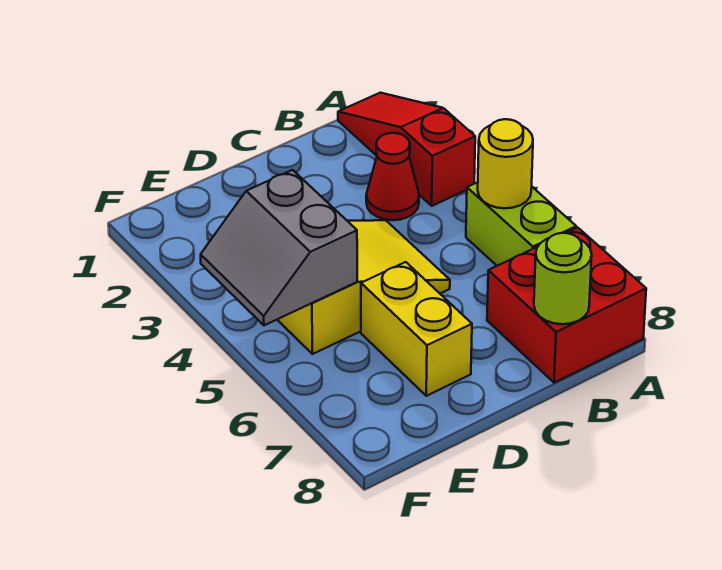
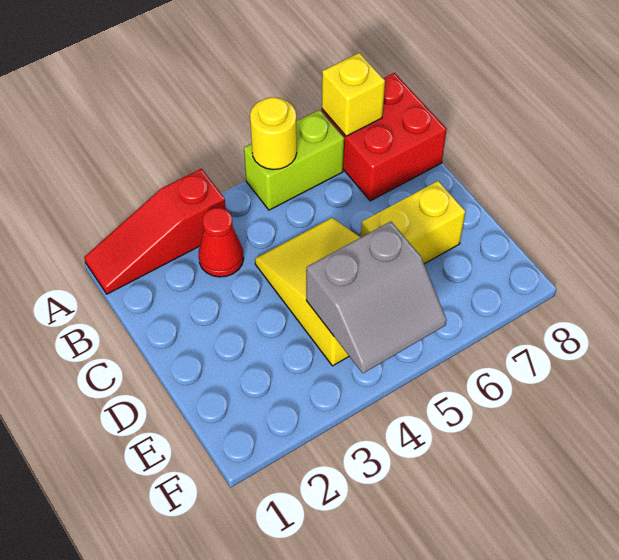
none -> yellow 1x1 brick [322,53,385,136]
lime 1x1 round brick [534,233,592,324] -> none

